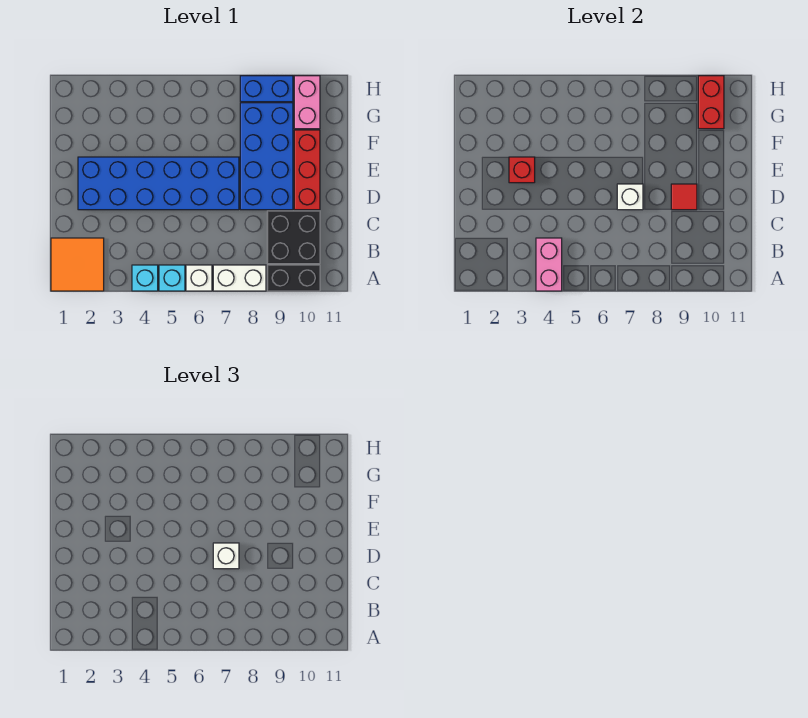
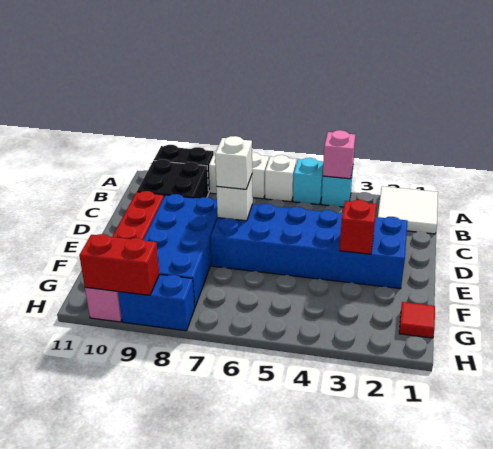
orange 2x2 tile [51,238,104,291] -> white 2x2 tile [378,186,438,234]
pink 1x2 brick [536,238,562,291] -> pink 1x1 brick [323,130,355,179]
red 1x1 tile [671,184,697,210] -> red 1x1 tile moved to [399,302,435,338]
red 1x2 brick [698,76,724,129] -> red 1x2 brick turned to [79,234,159,295]

